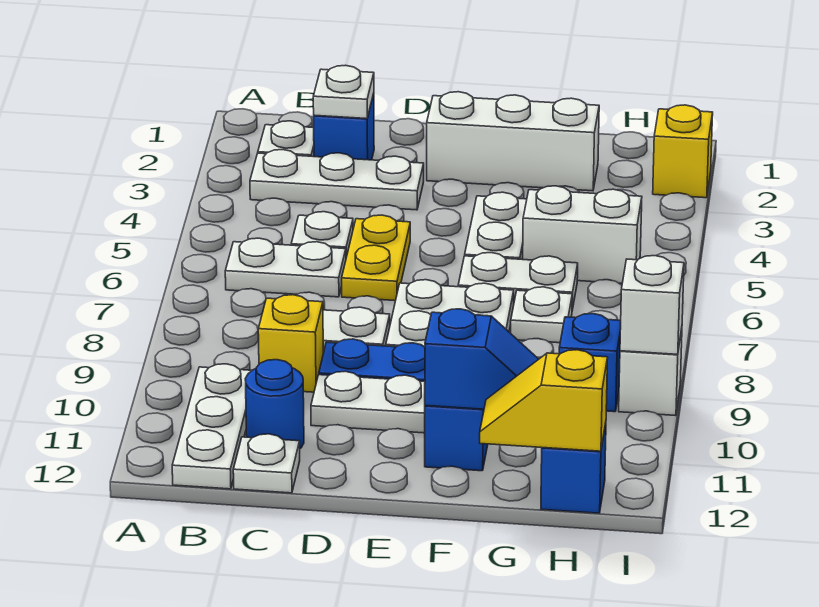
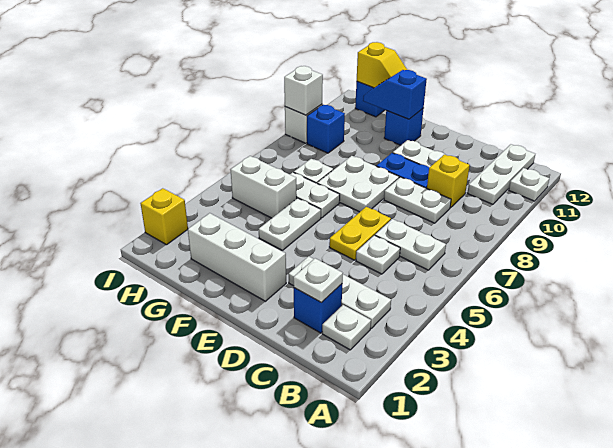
blue 1x1 round brick [245,360,304,448] -> none
white 1x1 plate [233,434,300,493] -> white 1x1 plate moved to [509,168,549,201]

